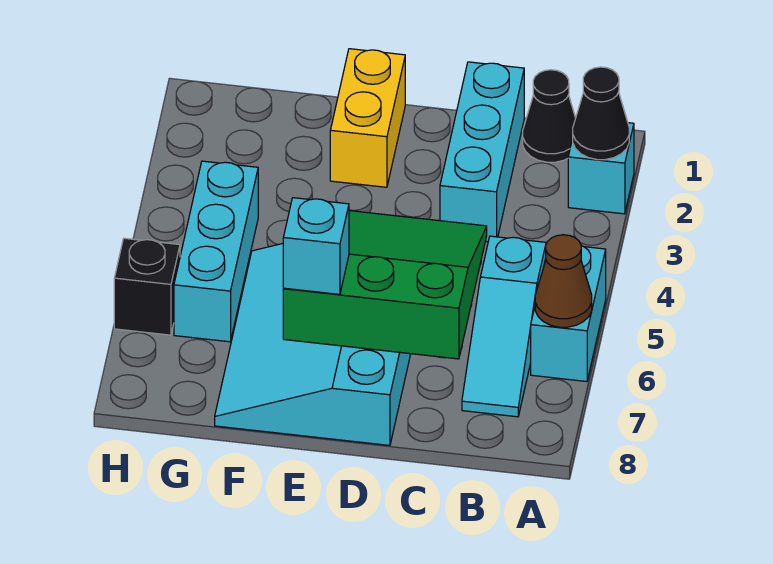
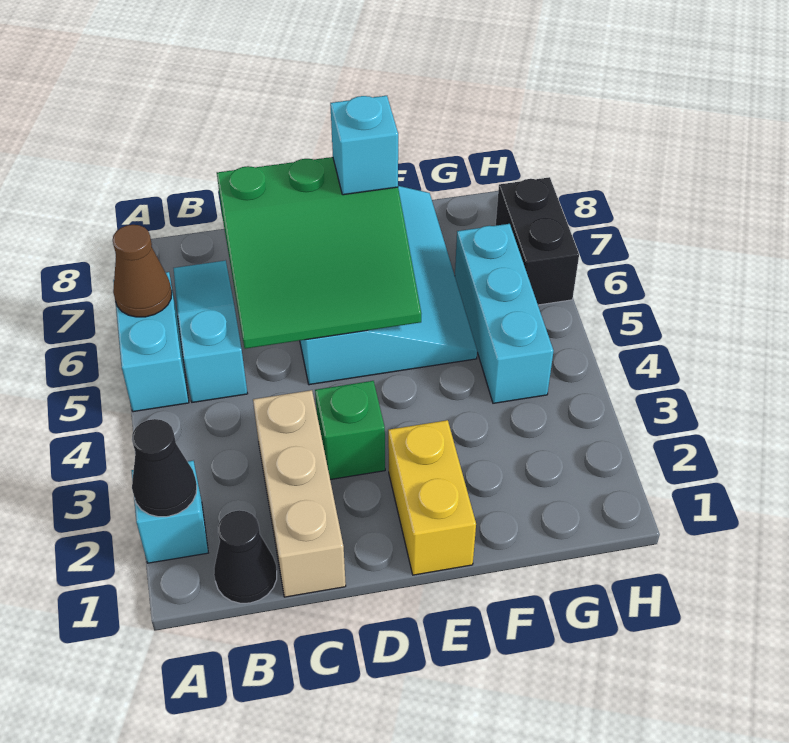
cyan 1x3 brick [440,62,524,242] -> tan 1x3 brick [253,390,346,597]
none -> green 1x1 brick [315,381,385,480]
black 1x1 brick [114,238,180,335] -> black 1x2 brick [496,177,579,305]

